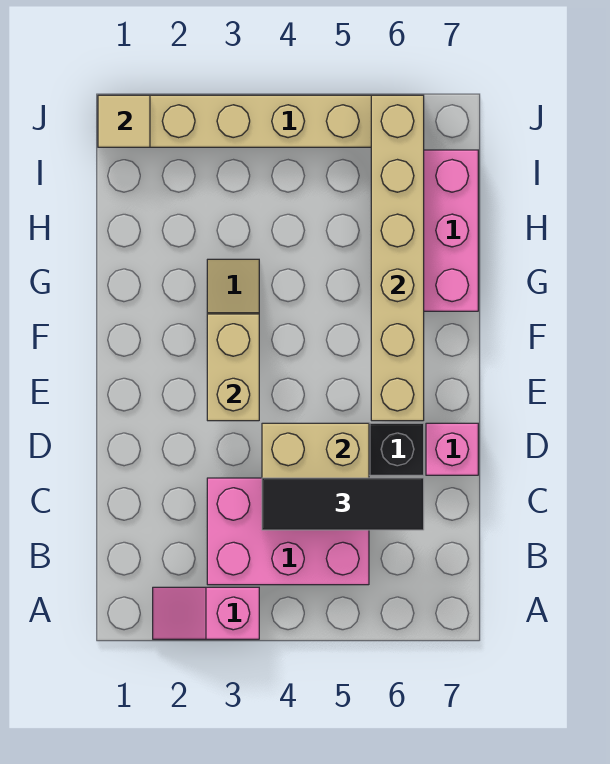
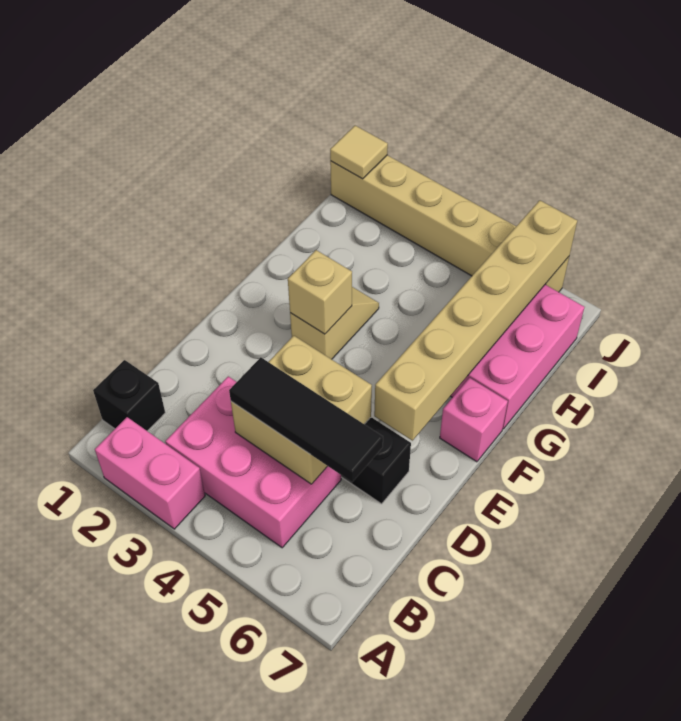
pink 1x2 slope [153,587,259,639] -> pink 1x2 brick [95,417,205,529]
none -> black 1x1 brick [93,360,165,431]
pink 1x1 brick [426,423,478,475] -> pink 1x1 brick moved to [440,378,508,462]
tan 1x2 brick [207,314,259,421] -> tan 1x1 brick [288,250,352,334]

